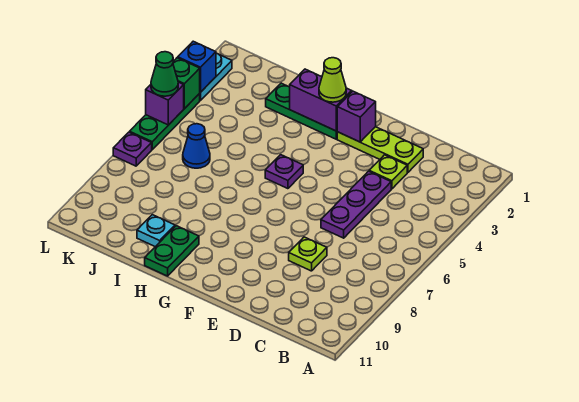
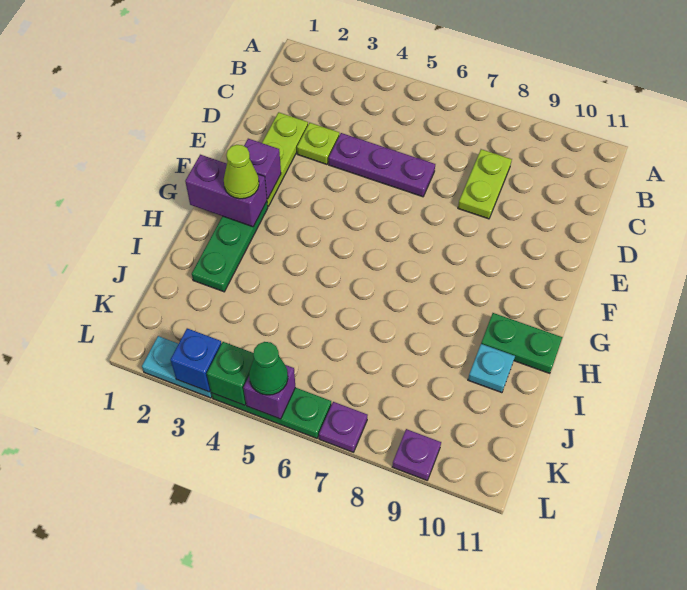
lime 1x1 plate [289,237,327,271] -> lime 1x2 plate [458,149,512,219]
purple 1x2 brick [290,69,352,131] -> purple 1x2 brick turned to [185,155,267,227]
purple 1x1 plate [265,155,303,189] -> purple 1x1 plate moved to [392,429,441,480]
blue 1x1 cone [183,124,210,168] -> none

